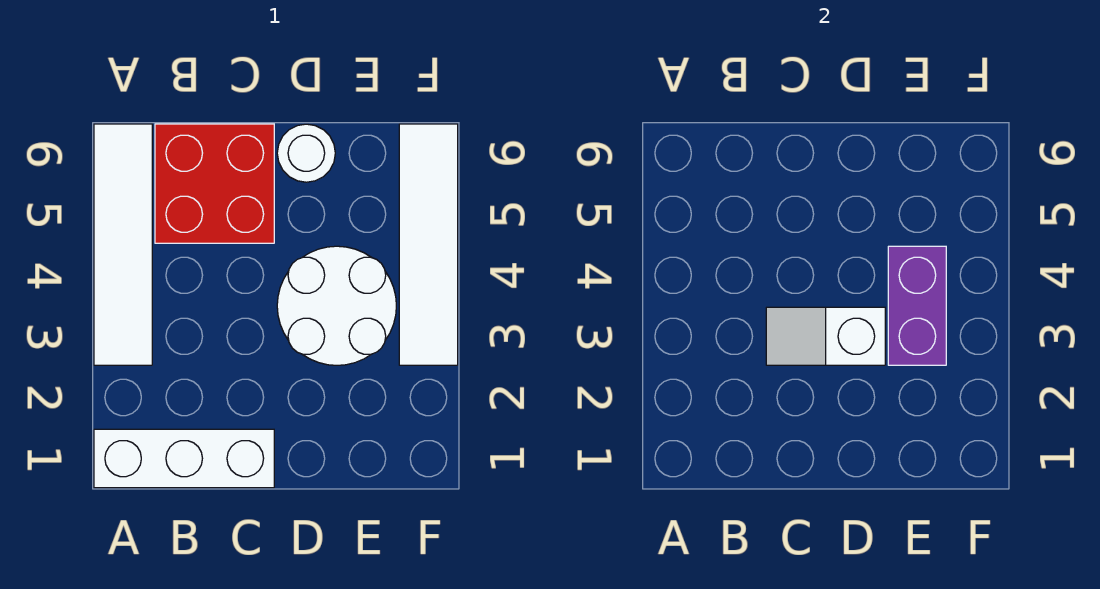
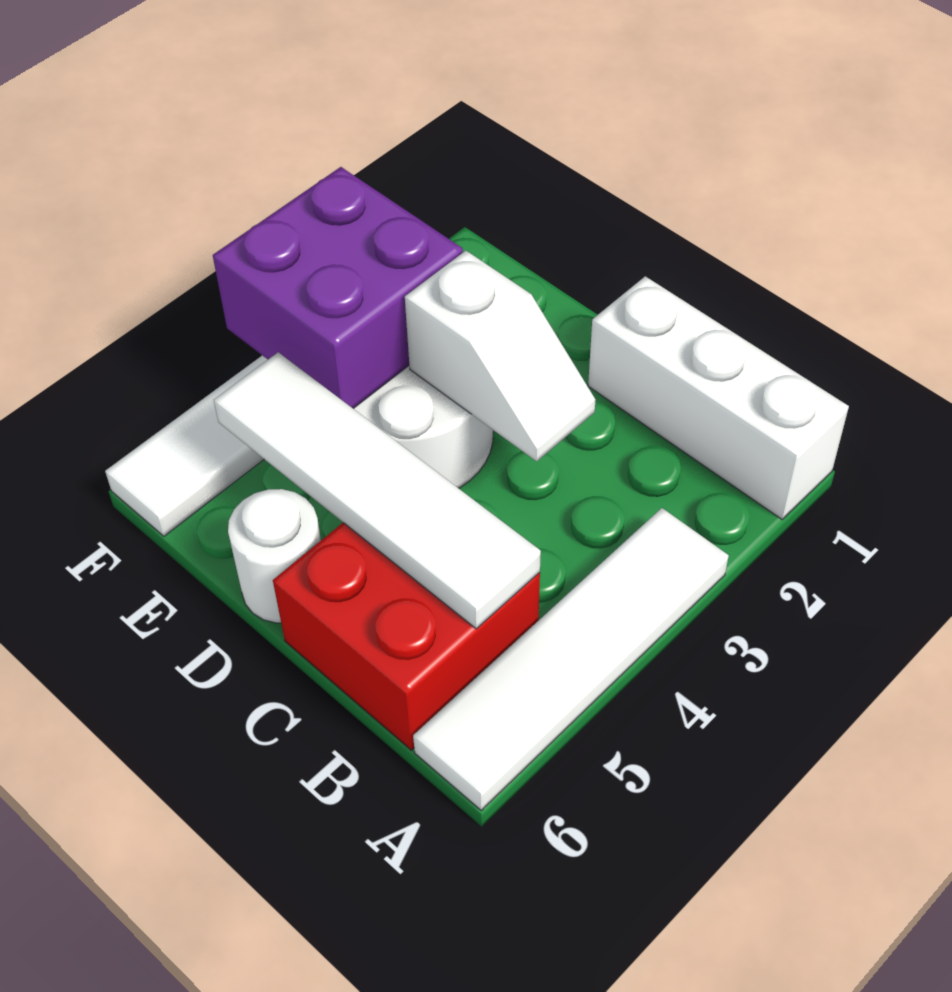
none -> white 1x4 tile [214,352,541,629]
purple 1x2 brick [888,246,946,365] -> purple 2x2 brick [213,167,463,409]

